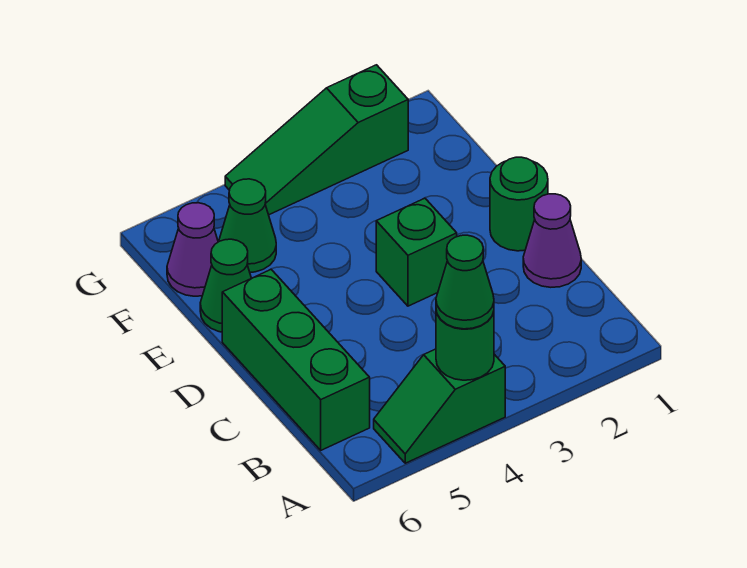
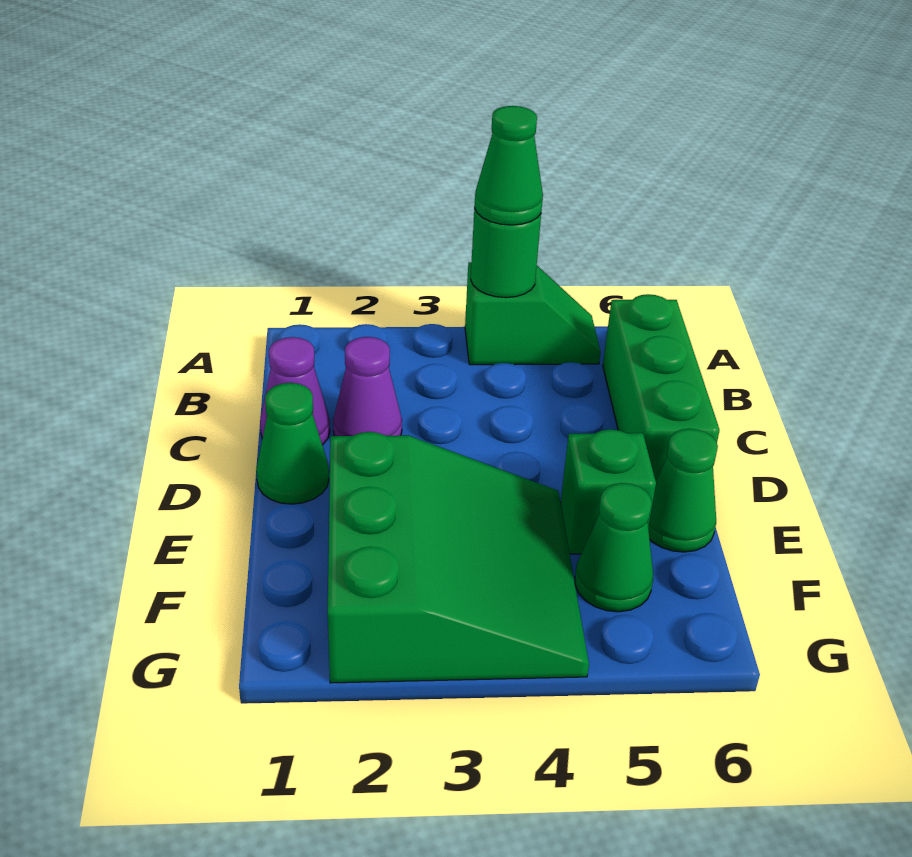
green 1x1 round brick [490,157,548,251] -> green 1x1 cone [256,383,329,504]
green 1x1 brick [376,198,457,306] -> green 1x1 brick moved to [561,429,656,554]
purple 1x1 cone [167,203,218,296] -> purple 1x1 cone moved to [333,337,402,436]
green 1x3 slope [225,65,408,215] -> green 3x3 slope [328,432,589,683]

